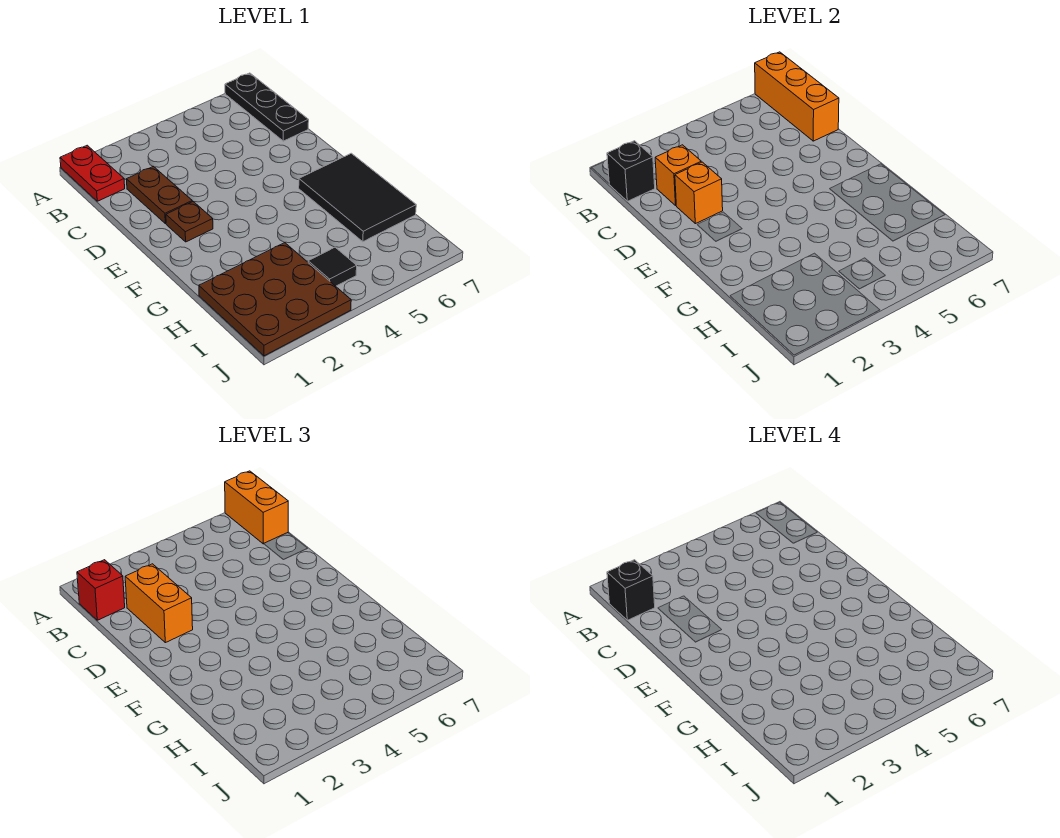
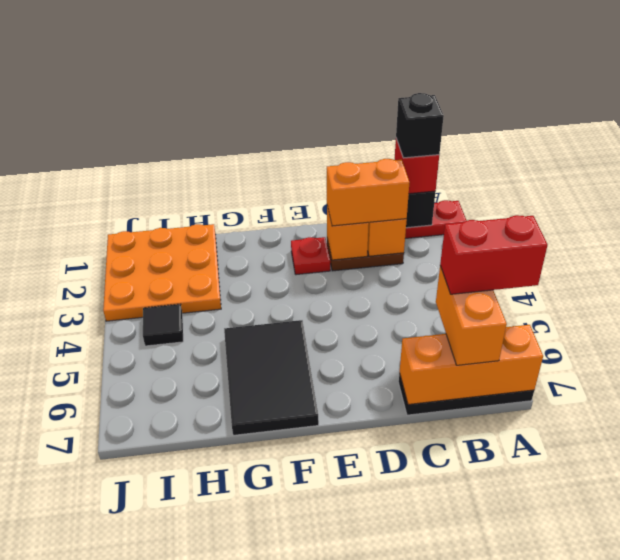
none -> red 1x2 brick [440,215,547,294]
orange 1x2 brick [225,471,288,544] -> orange 1x2 brick turned to [436,266,507,365]
brown 1x1 plate [166,202,213,242] -> red 1x1 plate [291,237,330,275]
black 2x3 tile [299,153,416,242] -> black 2x3 tile turned to [224,320,319,435]
brown 3x3 plate [199,243,351,356] -> orange 3x3 plate [103,224,221,321]

